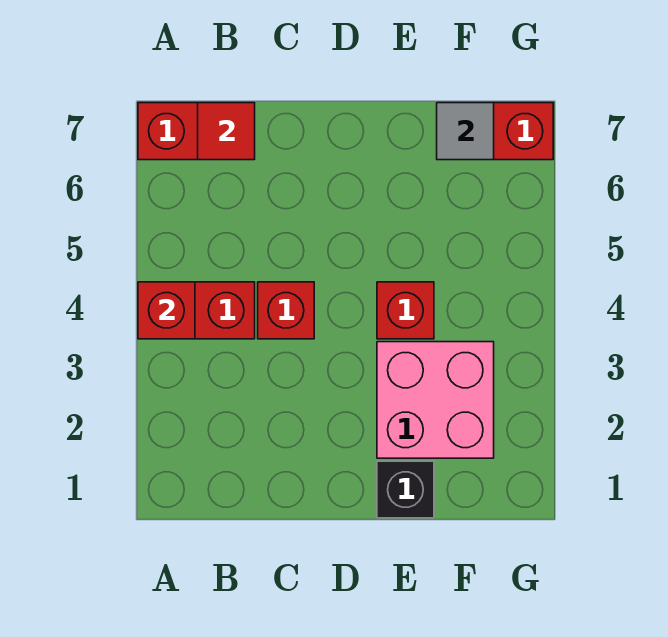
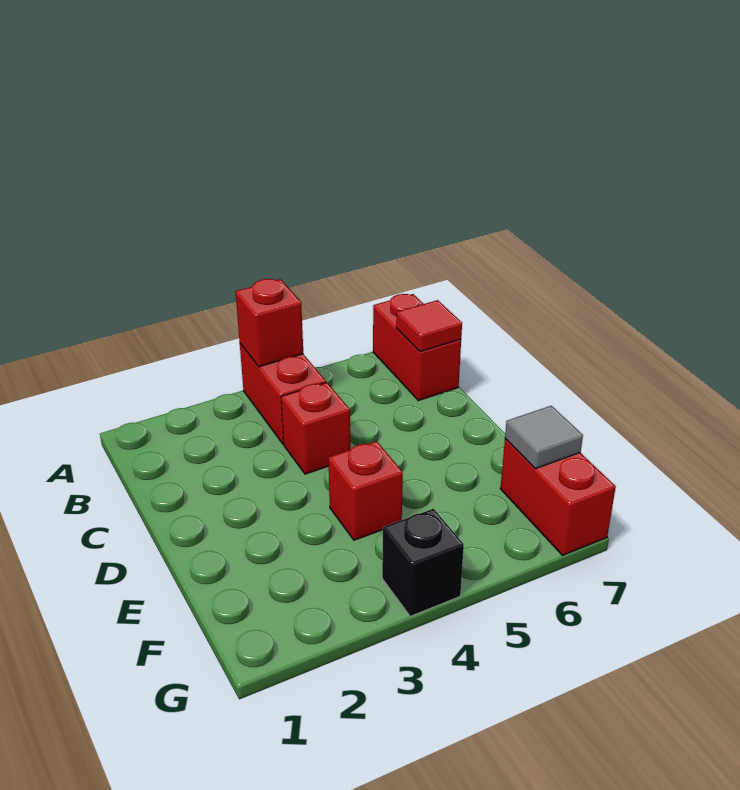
black 1x1 brick [377,461,434,518] -> black 1x1 brick moved to [382,509,464,616]
pink 2x2 brick [377,342,494,458] -> none

